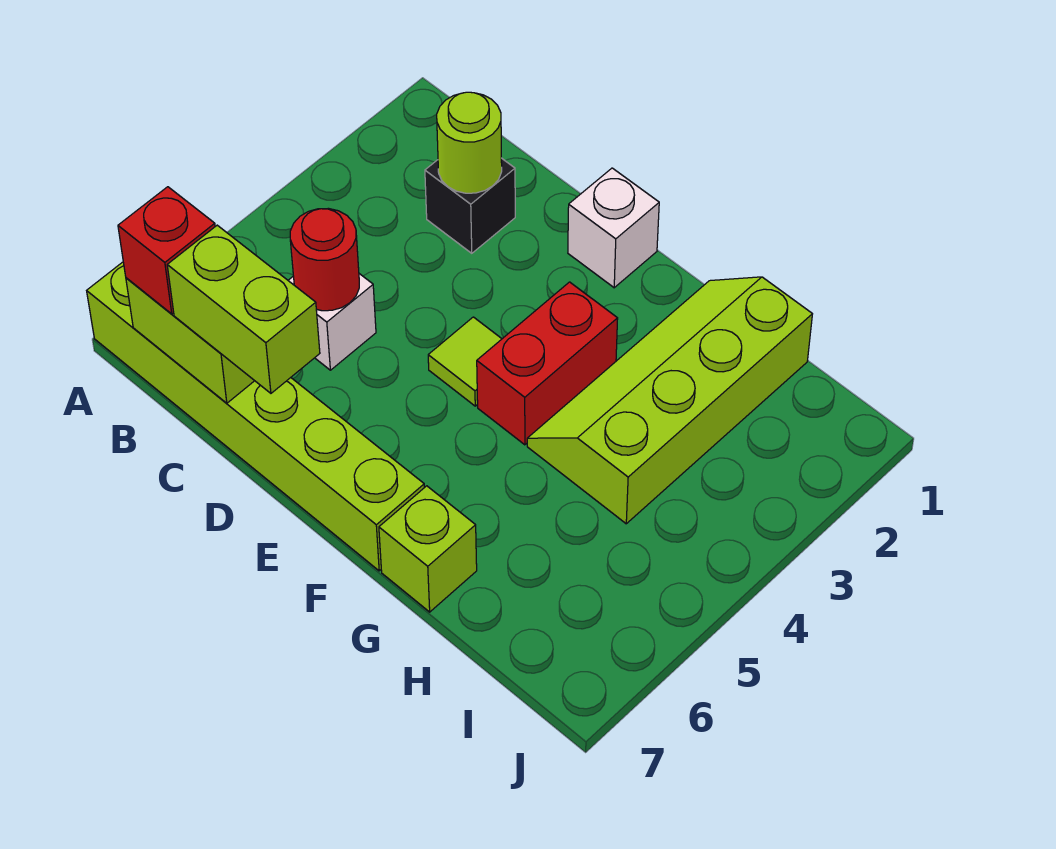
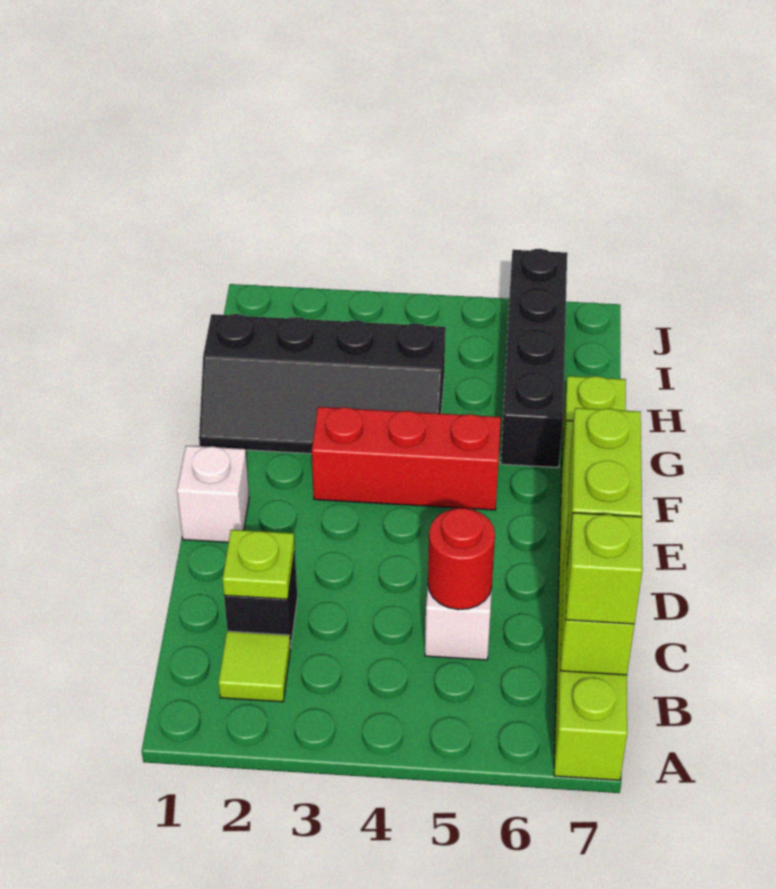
red 1x1 brick [118,187,215,314] -> lime 1x1 brick [566,513,643,624]
lime 1x1 round brick [437,92,502,193] -> lime 1x1 plate [222,530,295,599]
lime 1x1 tile [428,317,502,406] -> lime 1x1 tile moved to [219,631,290,702]
red 1x2 brick [477,282,618,445] -> red 1x3 brick [312,407,501,510]
lime 2x4 slope [527,277,812,524] -> black 2x4 slope [199,314,446,454]
none -> black 1x4 brick [501,249,567,467]

